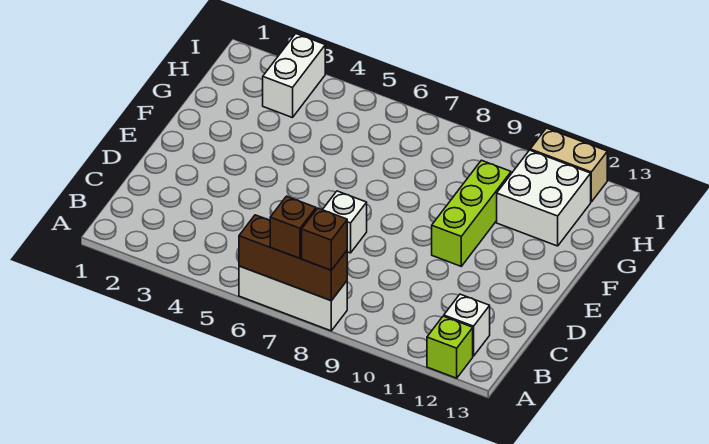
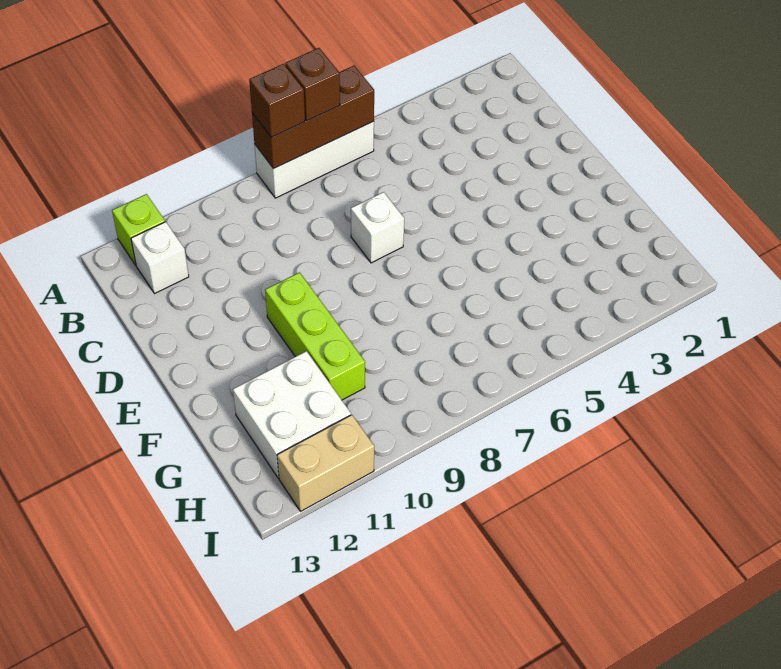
white 1x2 brick [263,34,325,118] -> none

